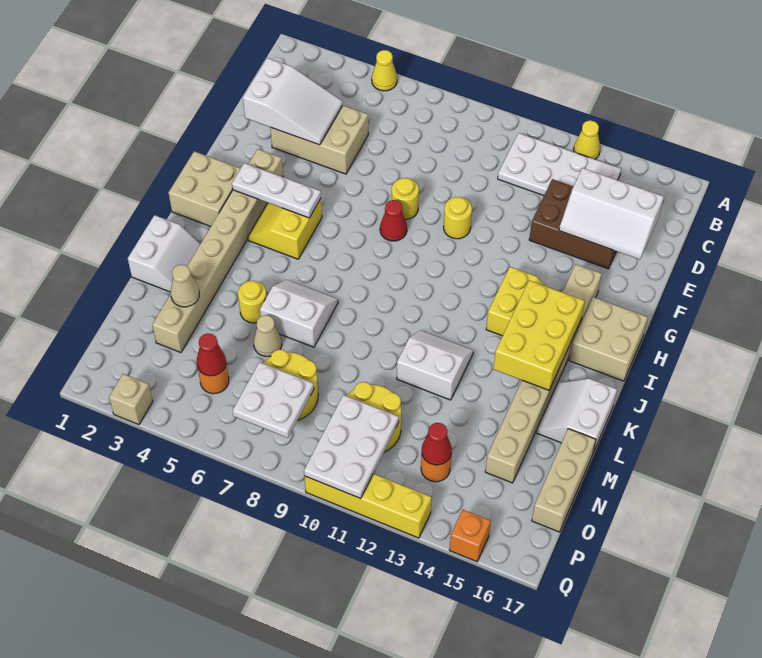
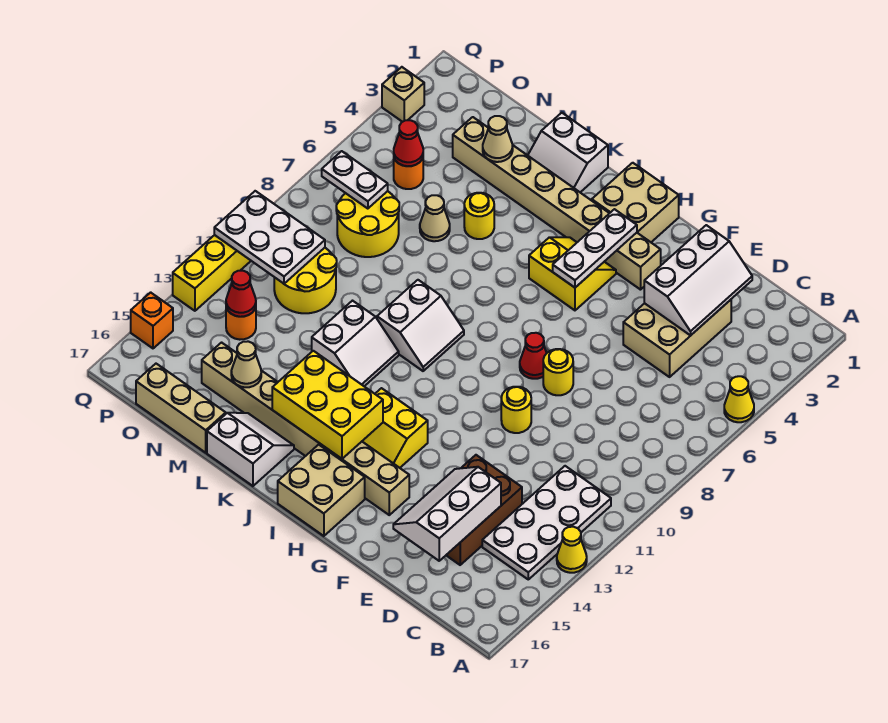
white 2x3 slope [243,58,343,145] -> white 2x3 slope turned to [644,225,752,335]
white 2x2 slope [260,280,338,347] -> white 2x2 slope moved to [377,280,464,371]
none -> tan 1x1 cone [231,342,261,387]
white 2x2 plate [233,362,314,438] -> white 1x2 plate [322,151,388,209]

